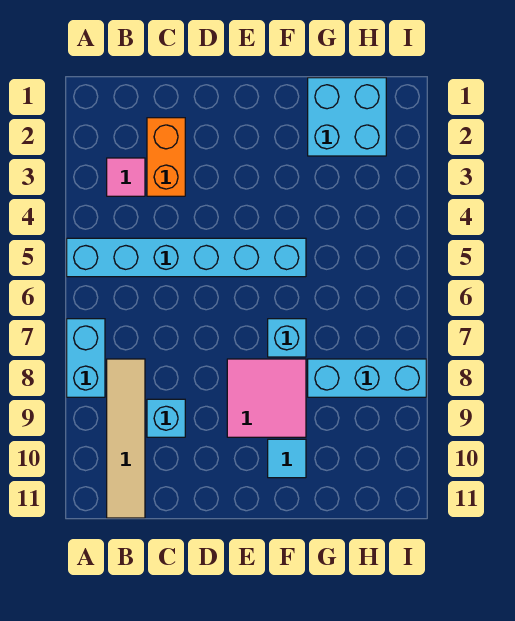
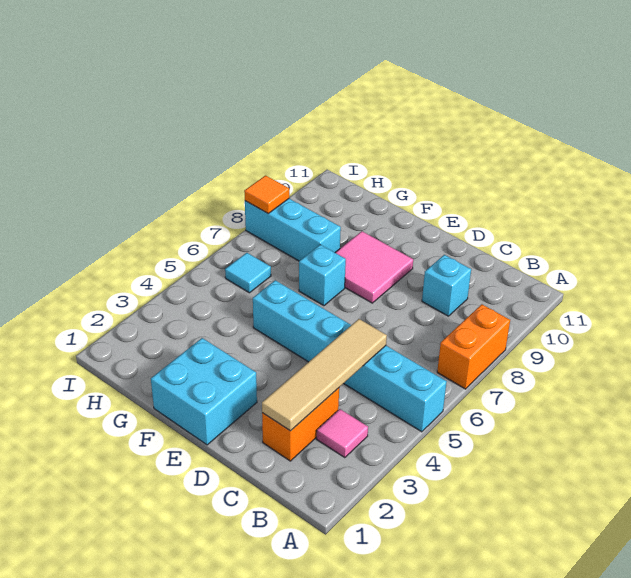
cyan 1x2 brick [67,319,105,397] -> orange 1x2 brick [437,304,510,389]
tan 1x4 tile [107,359,145,518] -> tan 1x4 tile moved to [262,319,387,431]
cyan 1x1 tile [268,439,306,478] -> cyan 1x1 tile moved to [225,253,271,293]
cyan 2x2 brick [308,78,386,156] -> cyan 2x2 brick moved to [151,338,257,445]
none -> orange 1x1 tile [244,176,289,214]

